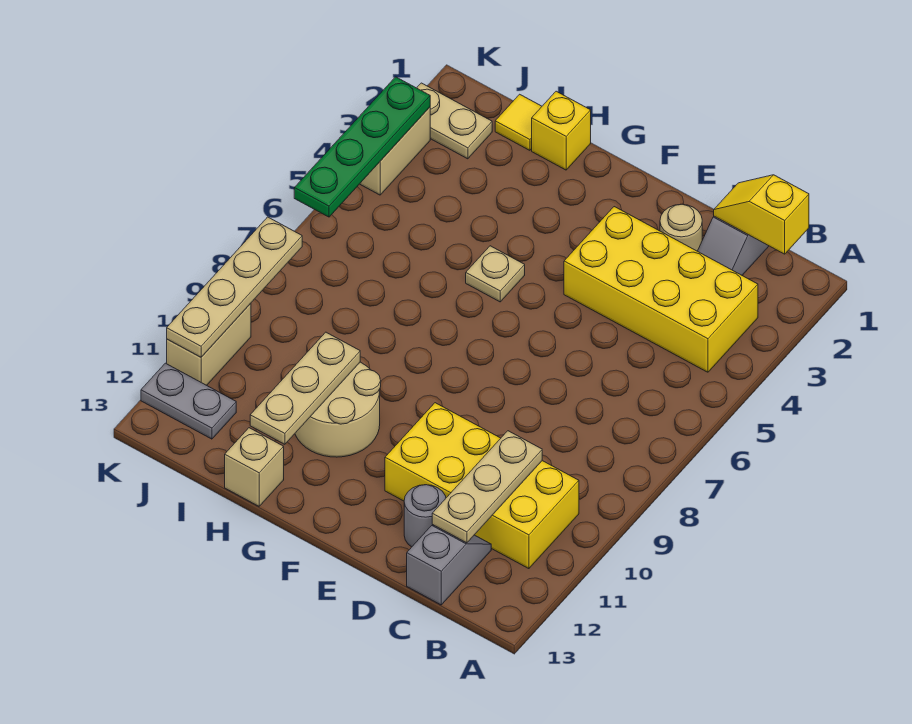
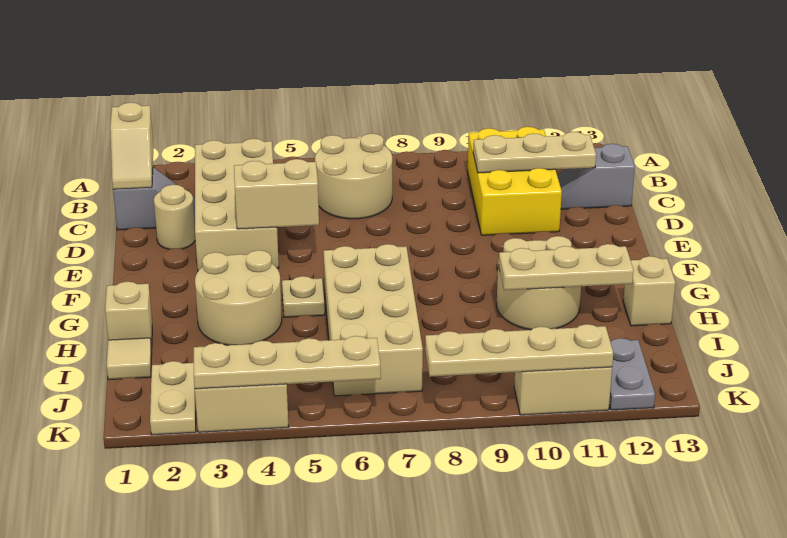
yellow 1x2 slope [714,175,809,254] -> tan 1x2 slope [110,103,153,189]
yellow 2x4 brick [564,207,758,372] -> tan 2x4 brick [195,139,279,271]
none -> tan 2x2 round brick [315,134,392,219]
yellow 2x4 brick [385,403,579,569] -> yellow 2x3 brick [468,127,562,235]
grey 1x1 round brick [404,485,446,547] -> none
none -> tan 1x2 brick [234,159,319,229]
none -> tan 2x2 round brick [195,250,282,345]
none -> tan 2x4 brick [324,244,423,396]
yellow 1x1 brick [532,91,591,170] -> tan 1x1 brick [105,282,152,349]
yellow 1x1 tile [495,94,542,150] -> tan 1x1 tile [107,338,152,380]
green 1x4 plate [294,77,430,217] -> tan 1x4 plate [194,336,381,389]

